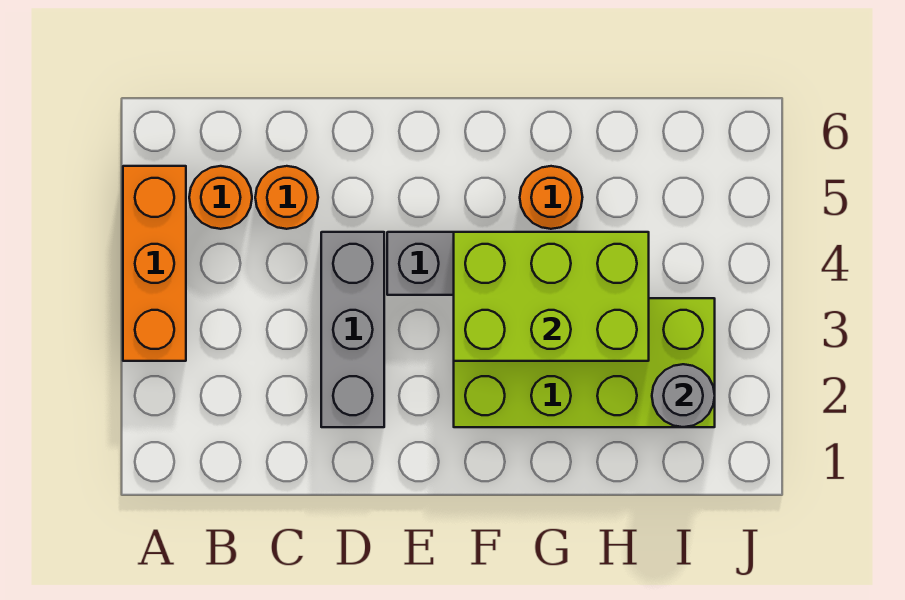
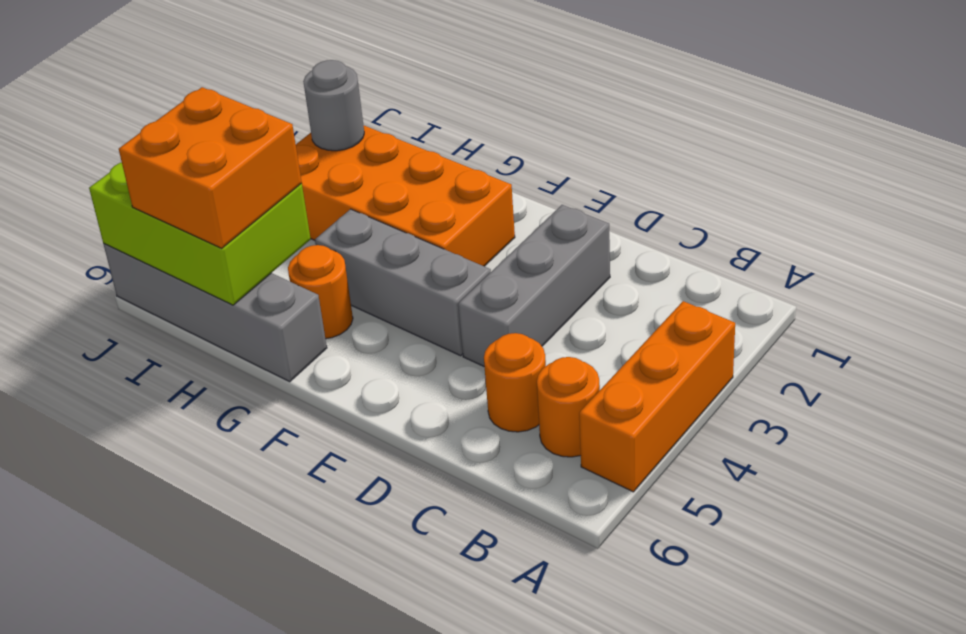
lime 2x4 brick [454,298,715,427] -> orange 2x4 brick [296,126,515,266]
lime 2x3 brick [454,232,649,361] -> lime 2x3 brick moved to [89,162,311,305]
none -> grey 1x4 brick [103,243,327,382]
none -> orange 2x2 brick [119,87,302,248]

